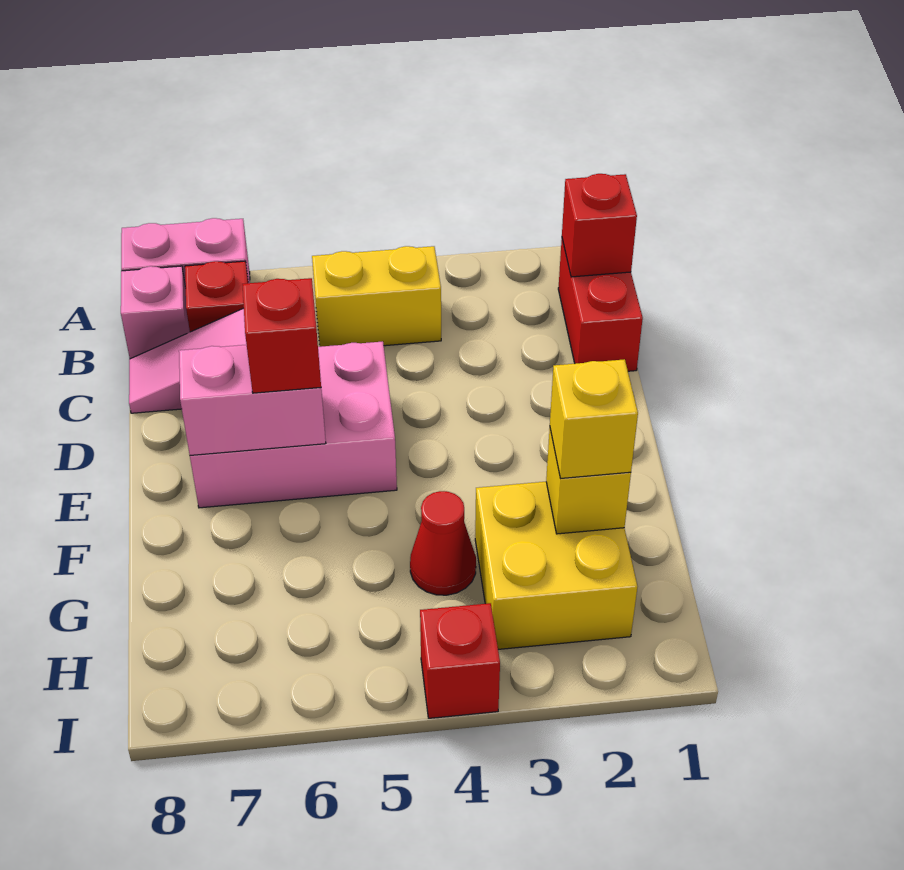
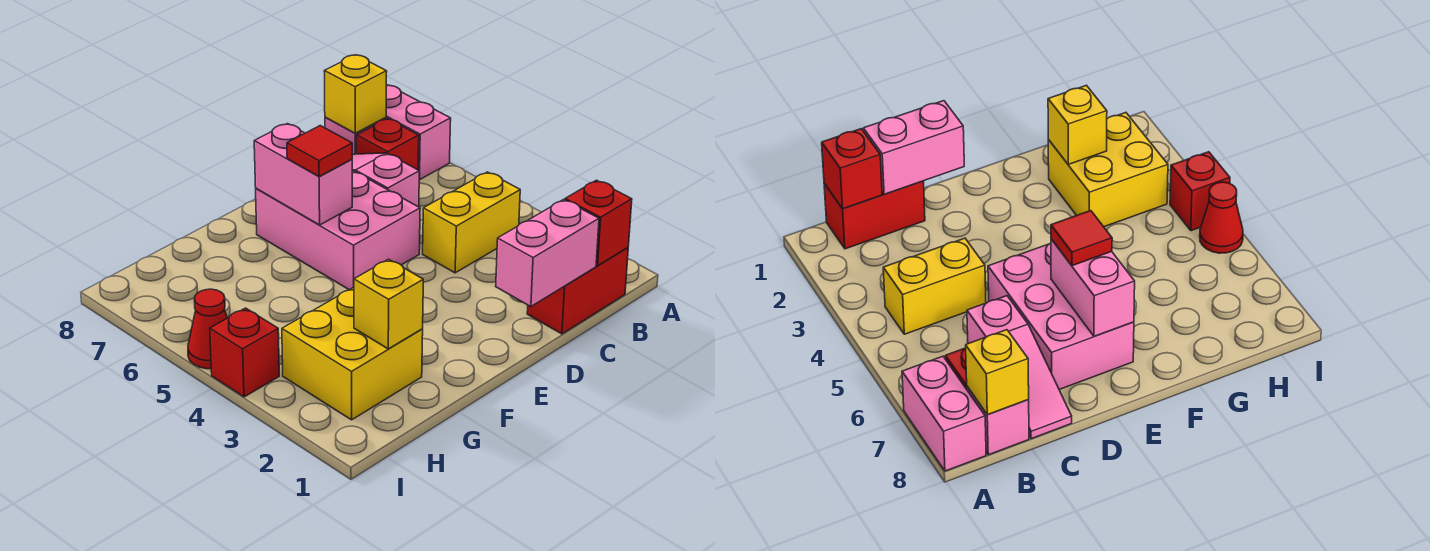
yellow 1x2 brick [312,246,441,347] -> yellow 1x2 brick turned to [423,172,520,273]
none -> pink 1x2 brick [496,200,599,307]
red 1x1 brick [242,278,321,393] -> red 1x1 tile [287,126,352,176]
yellow 1x1 brick [550,359,638,479] -> yellow 1x1 brick moved to [324,55,387,133]
red 1x1 cone [410,491,476,595] -> red 1x1 cone moved to [188,289,227,369]

